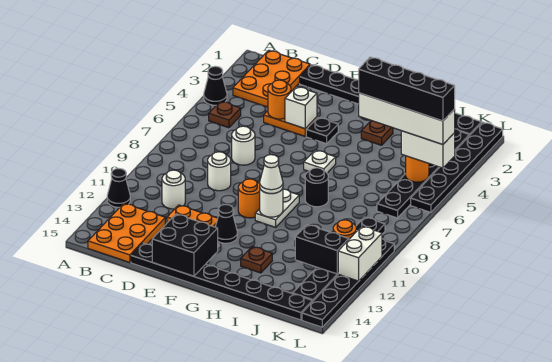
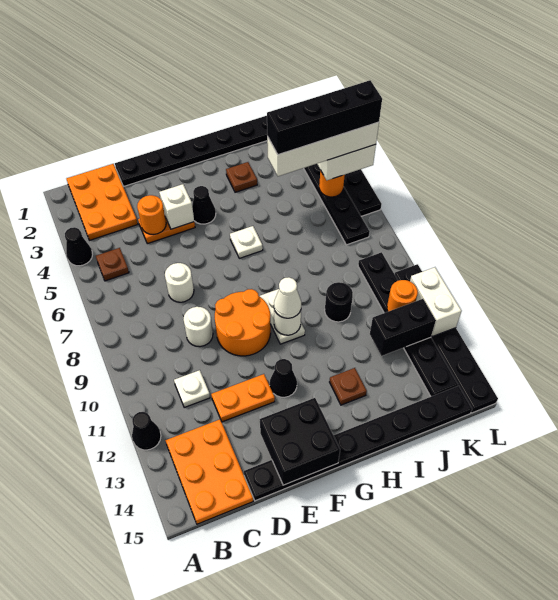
white 1x1 round brick [162,170,185,209] -> white 1x1 plate [174,370,210,408]
black 1x1 plate [306,117,338,144] -> black 1x1 cone [192,186,216,224]
orange 1x1 round brick [238,179,260,218] -> orange 2x2 round brick [215,289,271,356]
black 1x1 round brick [305,168,328,207] -> black 1x1 round brick moved to [325,282,353,322]

